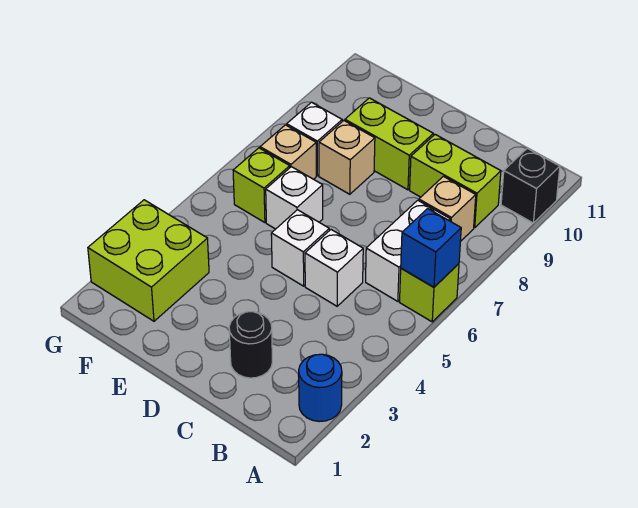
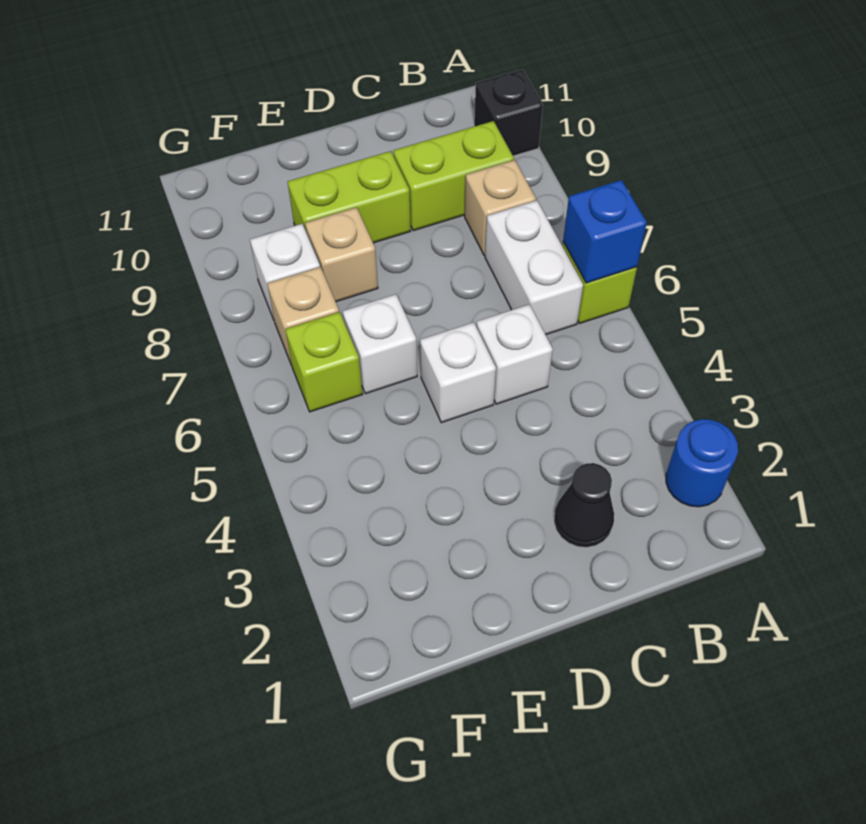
black 1x1 round brick [229,312,272,378] -> black 1x1 cone [554,463,614,548]
lime 2x2 brick [88,200,209,321] -> none

